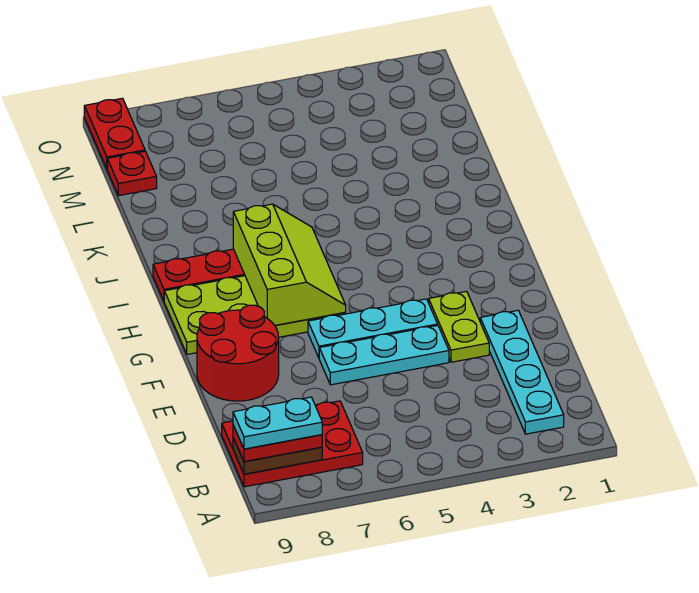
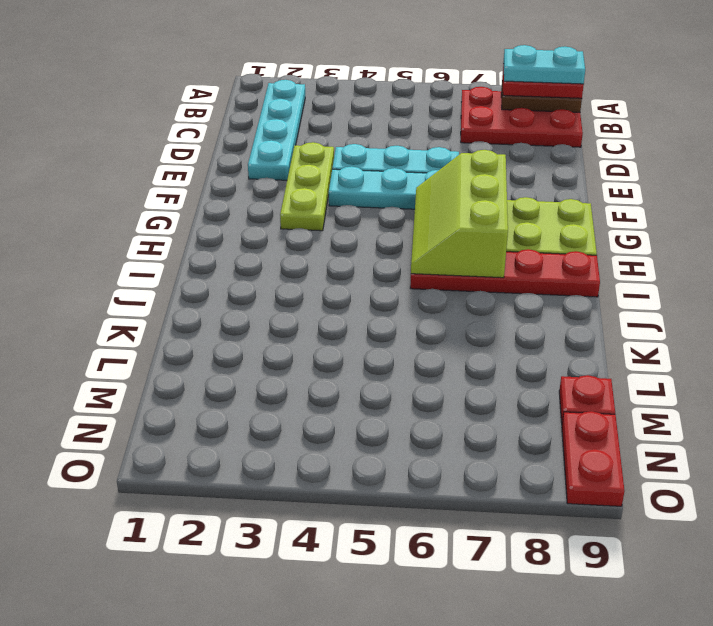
lime 1x2 plate [429,291,489,362] -> lime 1x3 plate [280,142,334,231]
red 2x2 round brick [197,305,279,401] -> none

